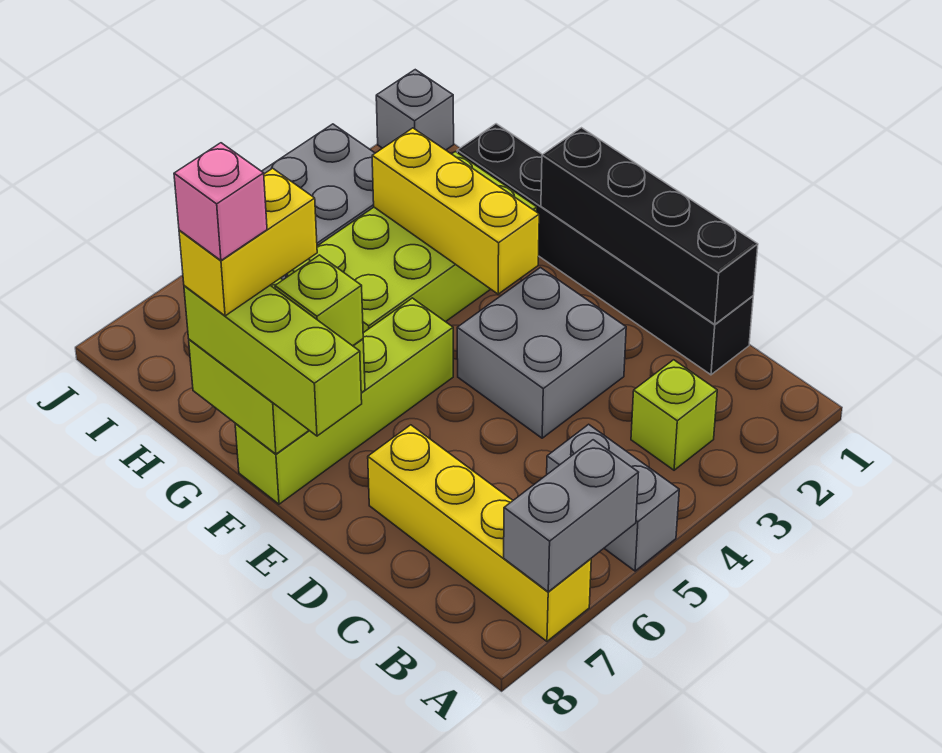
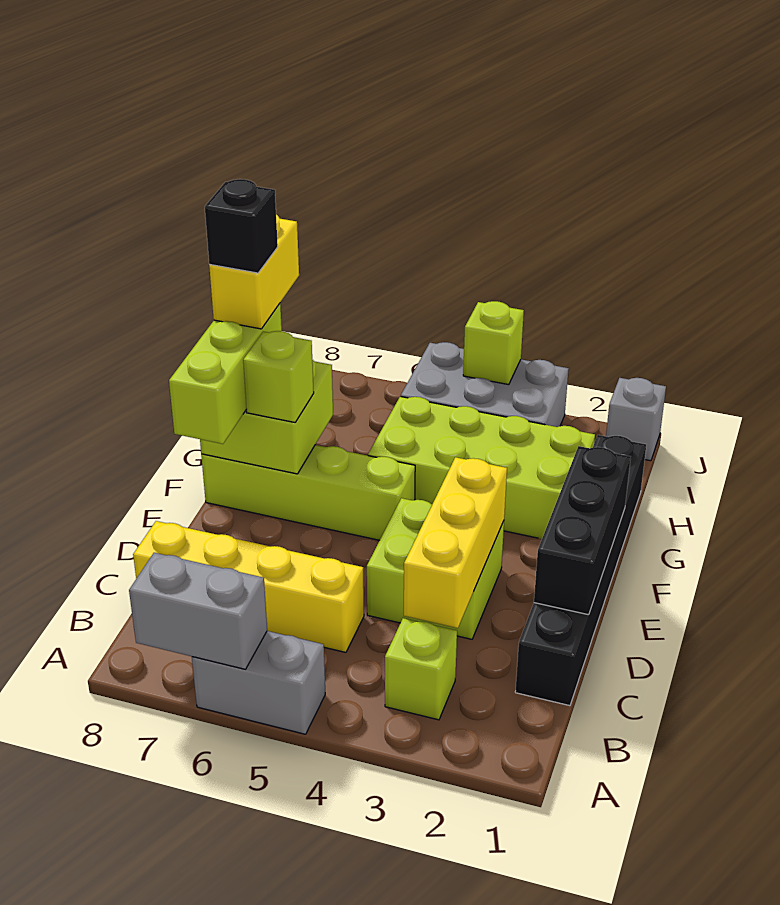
grey 1x2 brick [547,424,679,571] -> grey 1x2 brick turned to [192,631,325,734]
yellow 1x4 brick [368,425,591,641] -> yellow 1x4 brick turned to [133,521,364,652]
black 1x4 brick [541,128,758,324] -> black 1x3 brick [534,446,631,615]
grey 2x2 brick [457,268,626,438] -> lime 2x2 brick [367,498,504,639]
yellow 1x3 brick [372,128,539,294] -> yellow 1x3 brick moved to [404,457,507,628]
yellow 1x2 brick [179,168,317,316] -> yellow 1x2 brick turned to [209,215,299,329]
pink 1x1 brick [174,143,267,260] -> black 1x1 brick [205,179,278,273]
none -> lime 1x1 brick [463,301,524,385]

